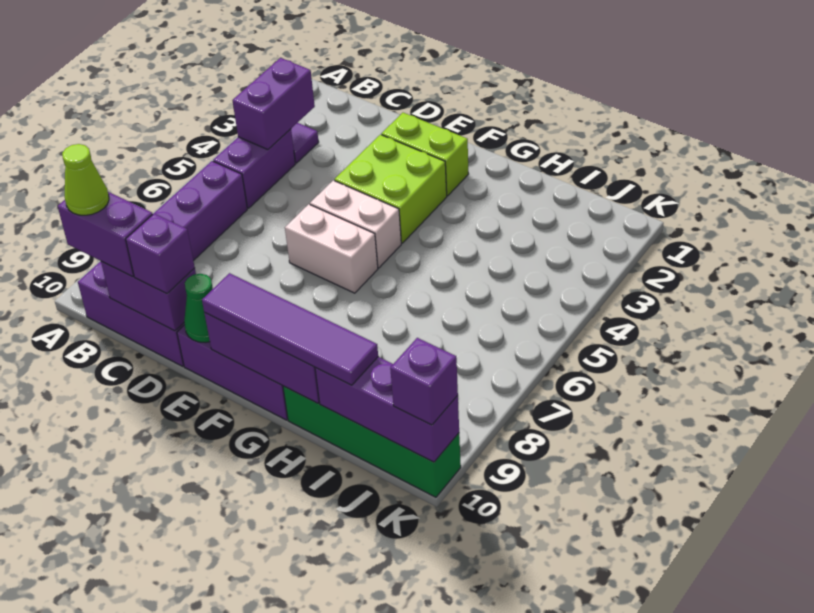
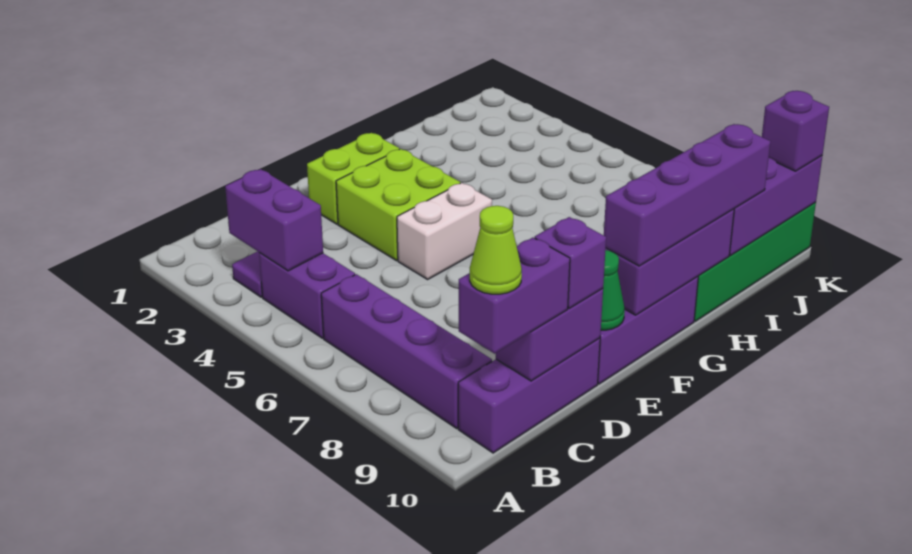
white 1x2 brick [285,204,378,293] -> none
purple 1x4 tile [202,273,378,385] -> purple 1x4 brick [604,124,771,266]

